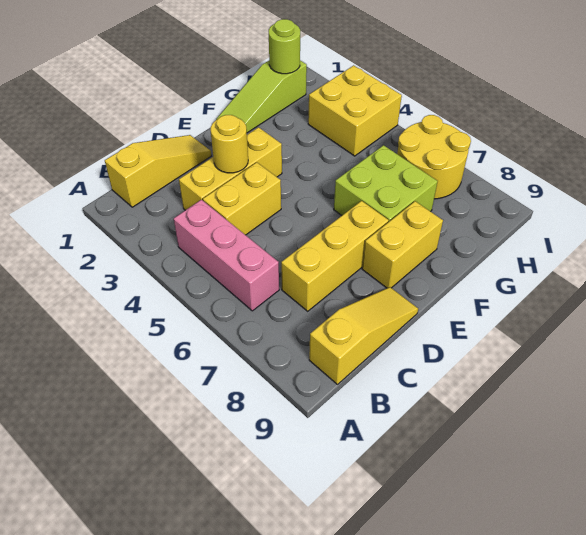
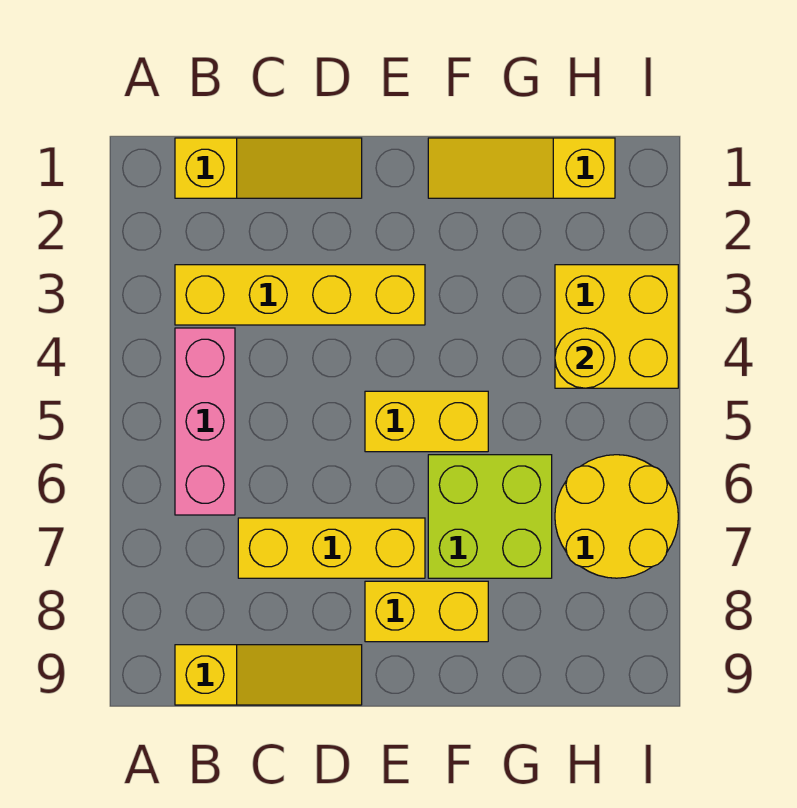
yellow 1x3 brick [179,127,282,210] -> yellow 1x4 brick [175,265,425,325]
yellow 1x2 brick [203,162,281,235] -> yellow 1x2 brick moved to [365,391,488,452]
yellow 1x1 round brick [210,115,248,173] -> yellow 1x1 round brick moved to [555,328,615,388]
lime 1x3 slope [216,60,307,133] -> yellow 1x3 slope [428,138,615,198]
lime 1x1 round brick [269,19,300,74] -> none

